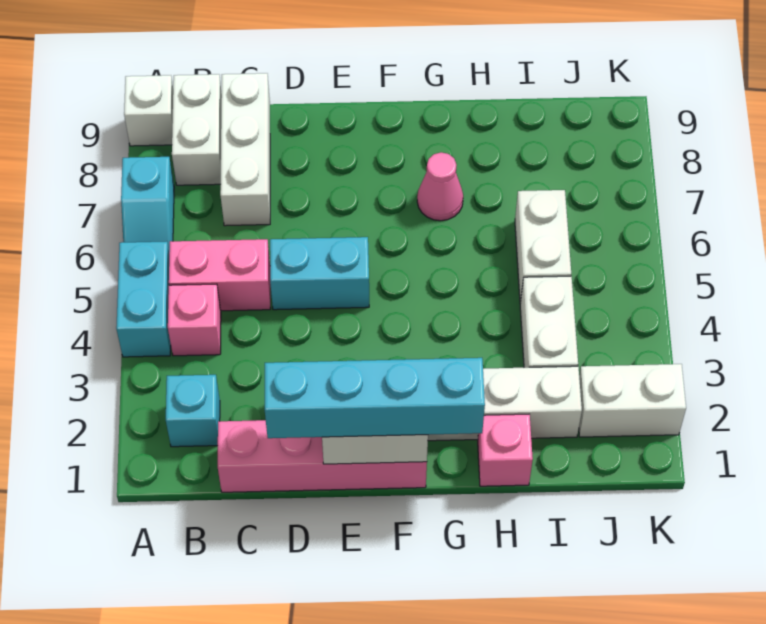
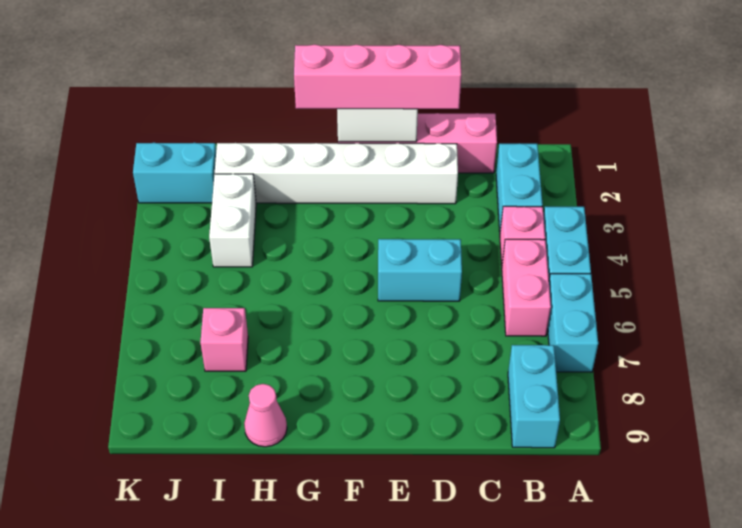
cyan 1x2 slope [121,157,174,252] -> cyan 1x2 brick [548,274,598,372]
white 1x1 brick [124,75,173,146] -> none
cyan 1x1 brick [166,374,220,447] -> cyan 1x2 brick [496,143,543,232]
pink 1x2 brick [169,239,270,311] -> pink 1x2 brick turned to [502,239,551,336]
white 1x2 brick [172,74,222,185] -> cyan 1x2 brick [508,345,560,448]
white 1x3 brick [220,73,270,226] -> none
cyan 1x4 brick [265,358,485,438] -> pink 1x4 brick [294,44,461,109]
pink 1x1 cone [417,152,463,221] -> pink 1x1 cone moved to [244,384,287,447]
pink 1x1 brick [478,414,533,486] -> pink 1x1 brick moved to [200,308,248,371]
white 1x2 brick [515,190,571,303] -> none
white 1x2 brick [579,364,686,437] -> cyan 1x2 brick [133,143,216,203]

